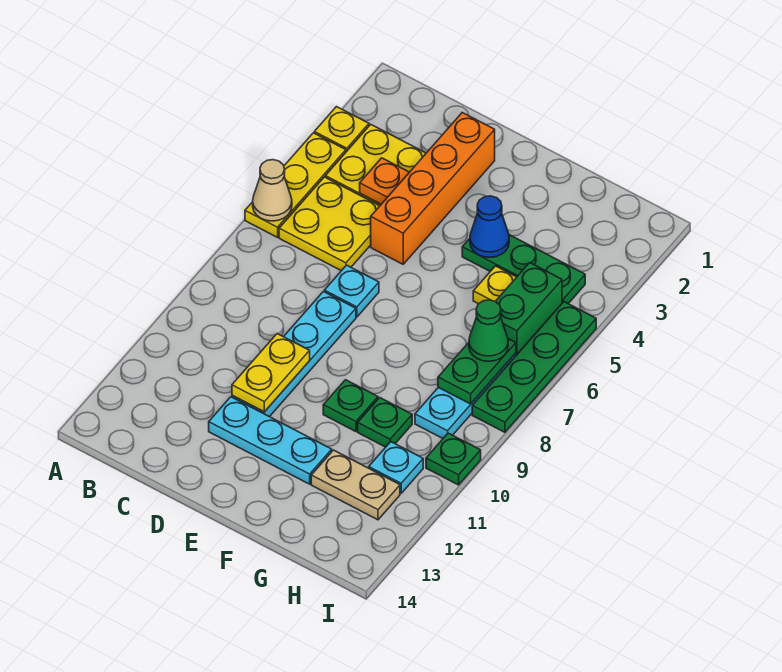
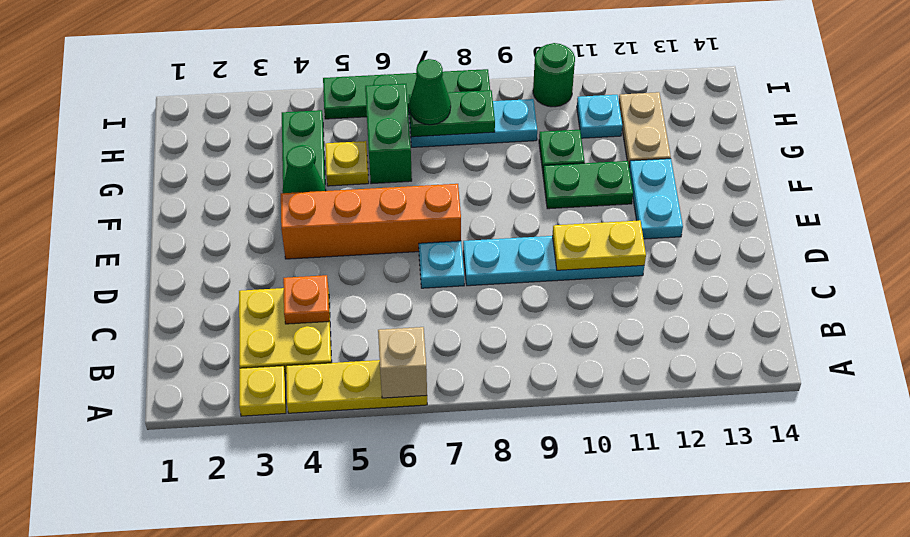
tan 1x1 cone [253,160,292,221] -> tan 1x1 brick [378,327,427,398]
yellow 2x2 plate [279,177,379,271] -> none
orange 1x4 brick [371,113,495,264] -> orange 1x4 brick moved to [281,184,461,259]
cyan 1x3 plate [209,397,332,484] -> cyan 1x2 plate [629,159,683,239]
blue 1x1 cone [470,196,509,257] -> green 1x1 cone [282,146,325,193]
green 1x1 plate [323,380,378,432] -> green 1x2 plate [543,161,633,209]
green 1x2 brick [496,263,562,355] -> green 1x2 brick turned to [365,84,412,184]
green 1x1 plate [426,433,481,485] -> green 1x1 round brick [533,43,575,107]

